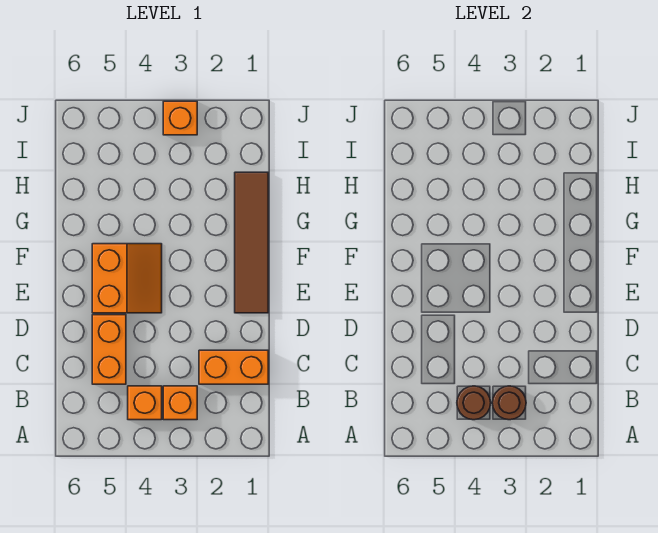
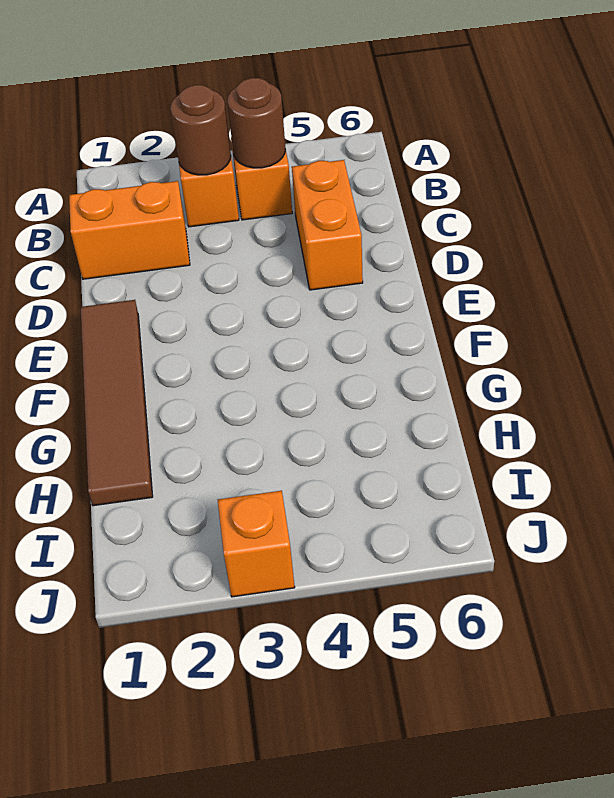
orange 2x2 slope [92,244,162,313] -> none

